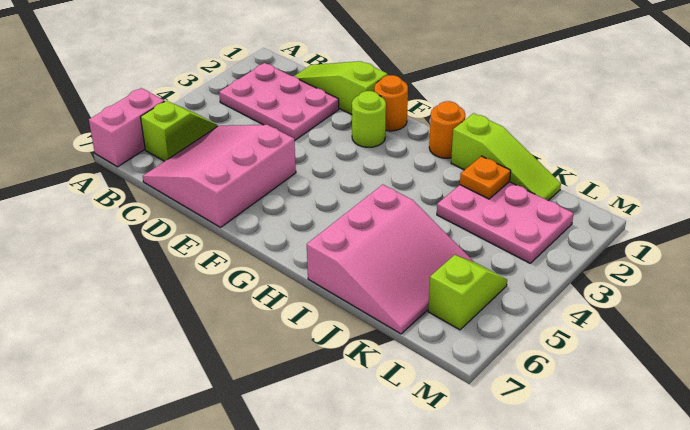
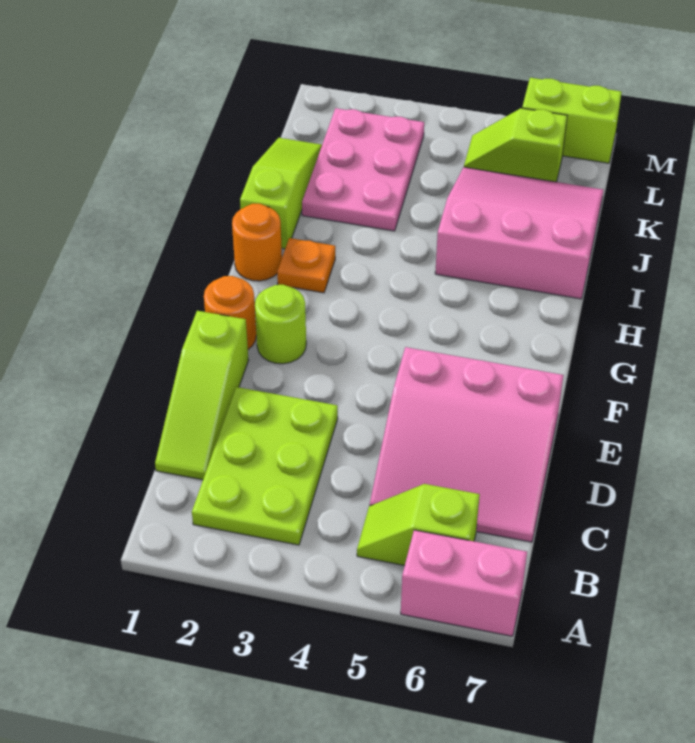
pink 2x3 plate [219,63,339,141] -> lime 2x3 plate [192,387,338,545]
orange 1x1 plate [460,156,511,199] -> orange 1x1 plate moved to [277,238,335,293]
none -> lime 1x2 brick [522,78,622,163]

